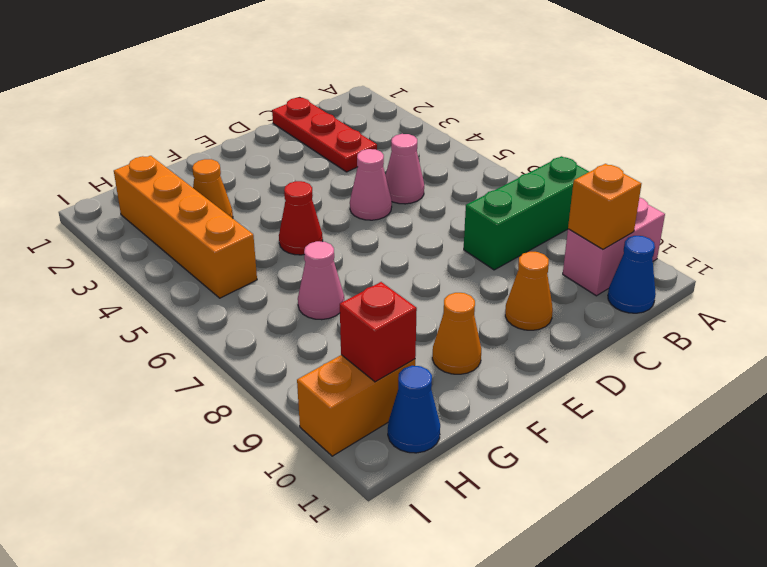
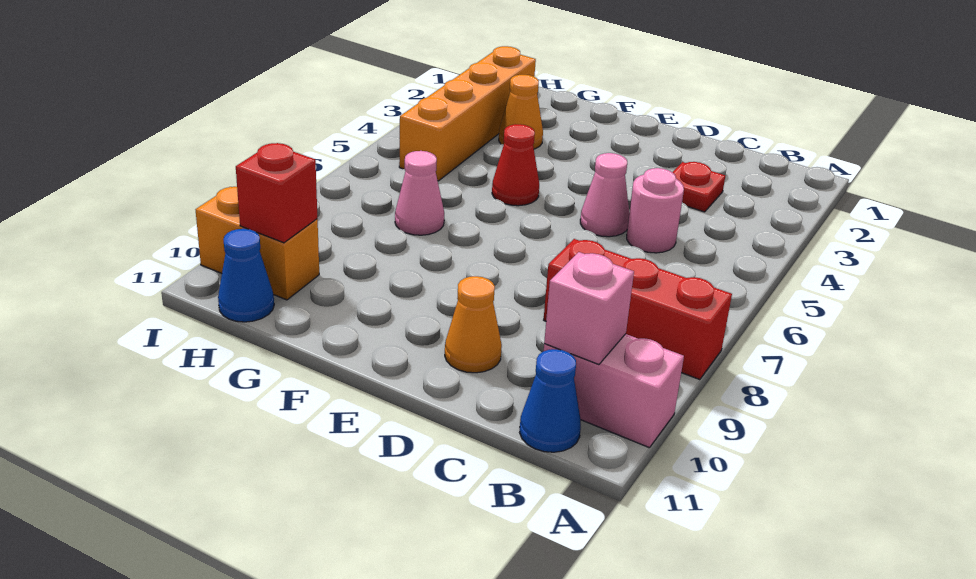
green 1x3 brick [464,156,589,270] -> red 1x3 brick [544,239,732,380]
orange 1x1 brick [568,164,641,249] -> pink 1x1 brick [544,252,634,365]
red 1x3 plate [272,98,377,172] -> red 1x1 plate [673,162,725,212]
pink 1x1 cone [386,134,424,204] -> pink 1x1 round brick [627,168,684,253]
orange 1x1 cone [432,293,481,374] -> none

